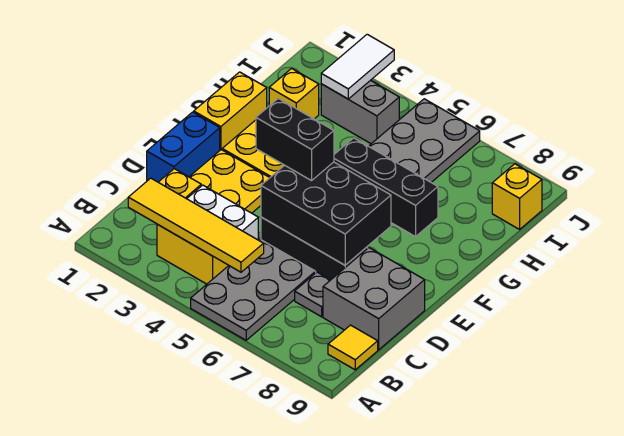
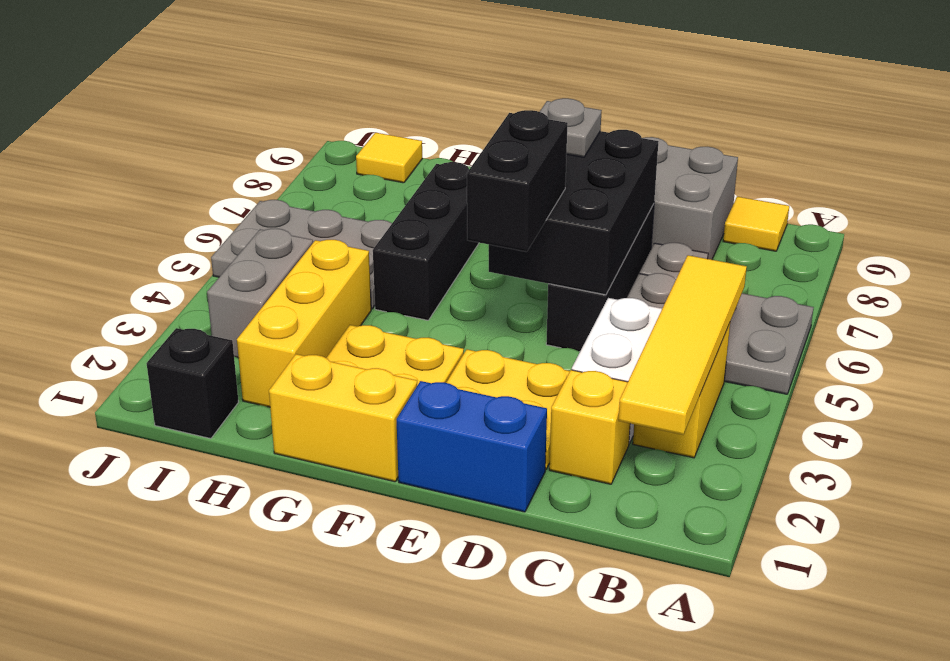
none -> grey 1x1 plate [540,98,602,157]
yellow 1x1 brick [269,68,319,119] -> yellow 1x3 brick [237,240,371,407]
none -> black 1x1 brick [147,328,238,439]
white 1x2 tile [321,34,394,99] -> none
yellow 1x1 brick [492,164,542,229] -> yellow 1x1 tile [356,133,422,183]

